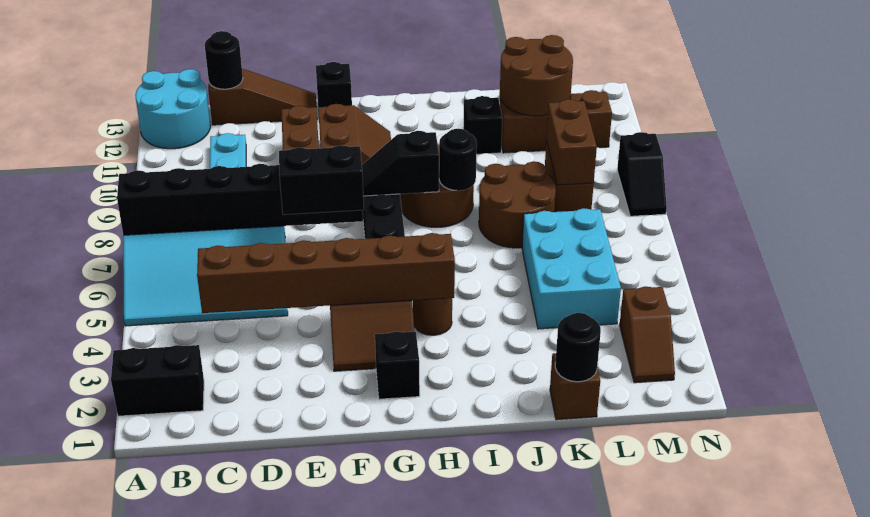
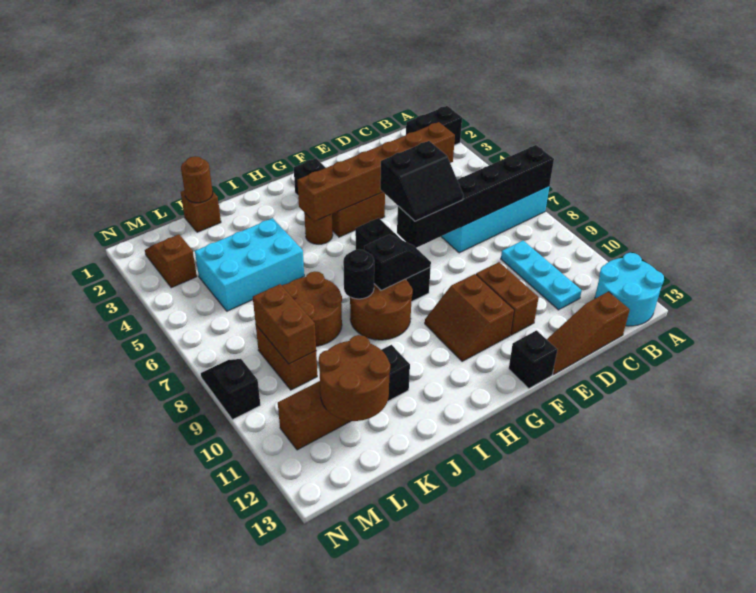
black 1x1 round brick [205,31,243,89] -> none
black 1x1 round brick [555,313,601,382] -> brown 1x1 round brick [181,156,213,203]
cyan 2x3 brick [522,208,621,329] -> cyan 2x3 brick turned to [195,218,304,311]

